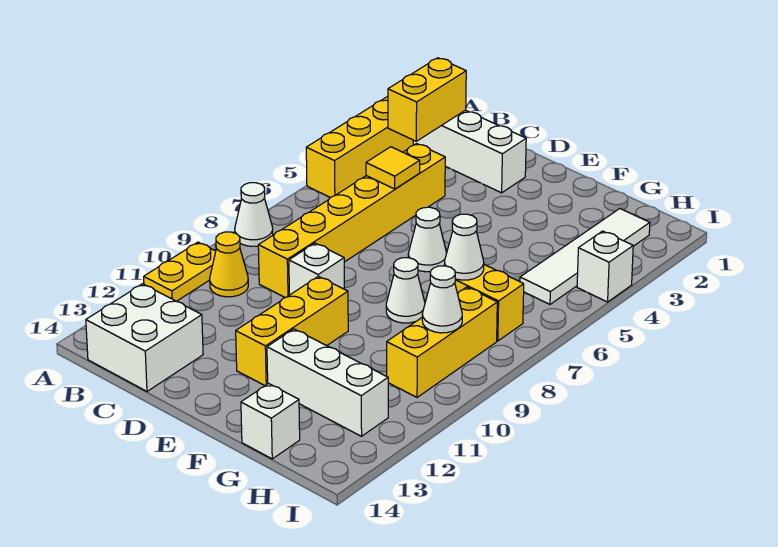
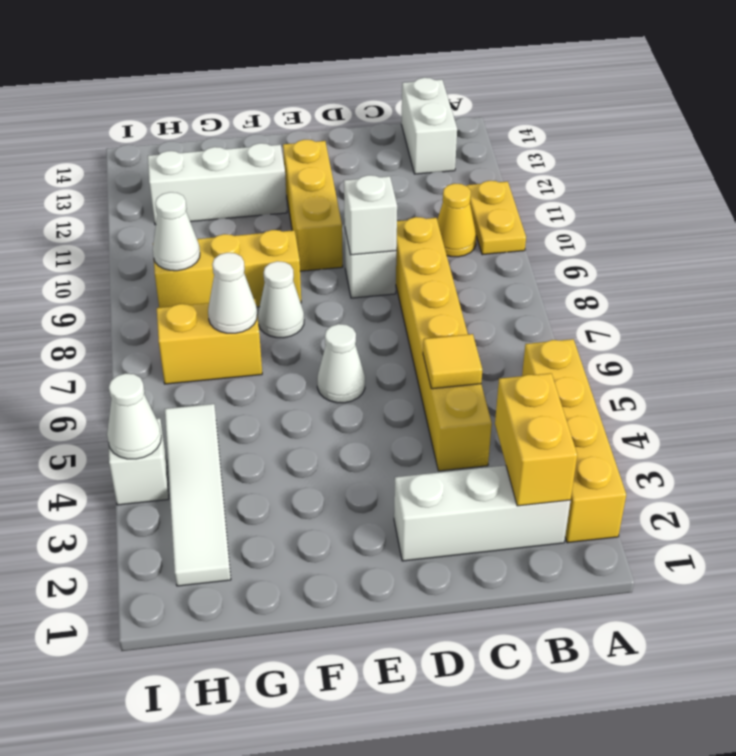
white 1x1 cone [235,183,273,246] -> white 1x1 cone moved to [107,373,161,459]
white 2x2 brick [86,284,203,391] -> white 1x2 brick [401,78,457,174]
white 1x1 brick [241,384,300,459] -> white 1x1 brick moved to [344,175,397,255]
yellow 1x3 brick [387,287,497,397] -> yellow 1x3 brick turned to [154,230,301,308]

